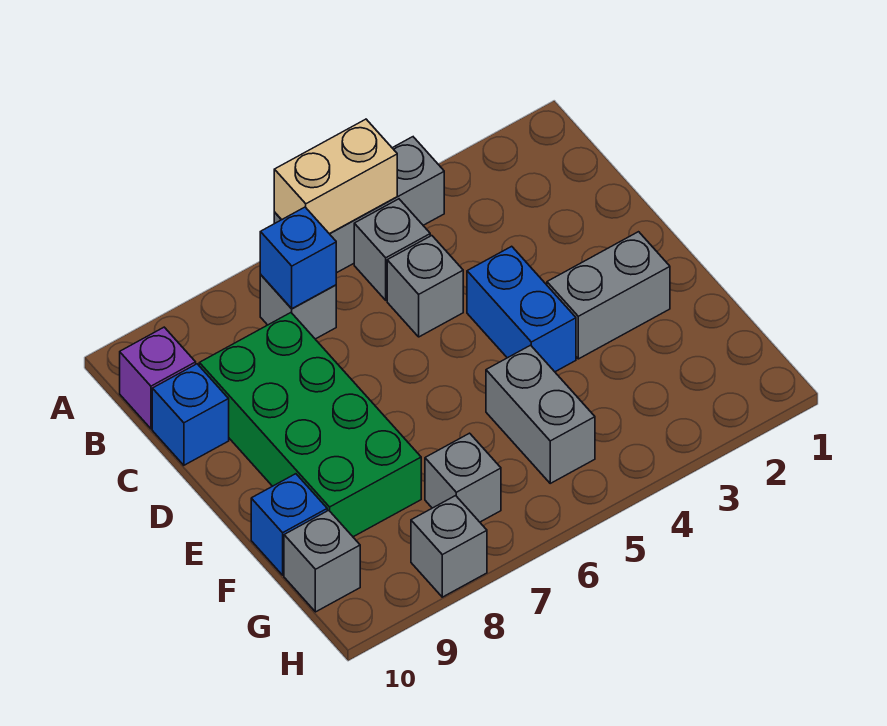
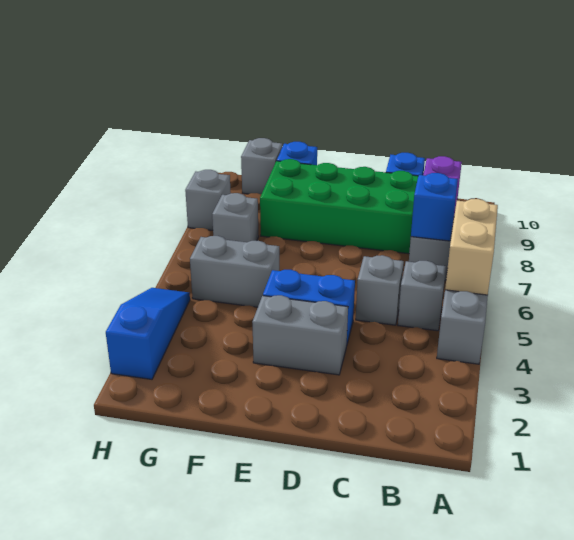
grey 1x2 brick [547,232,670,359] -> grey 1x2 brick turned to [252,295,348,375]
none -> blue 1x3 slope [106,288,190,379]

